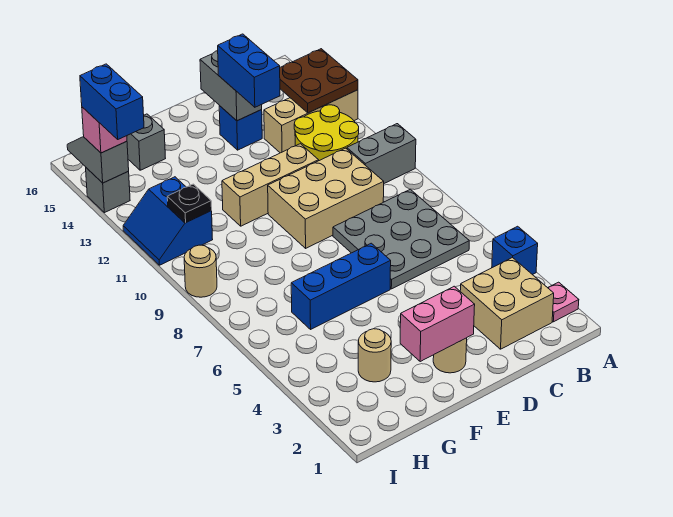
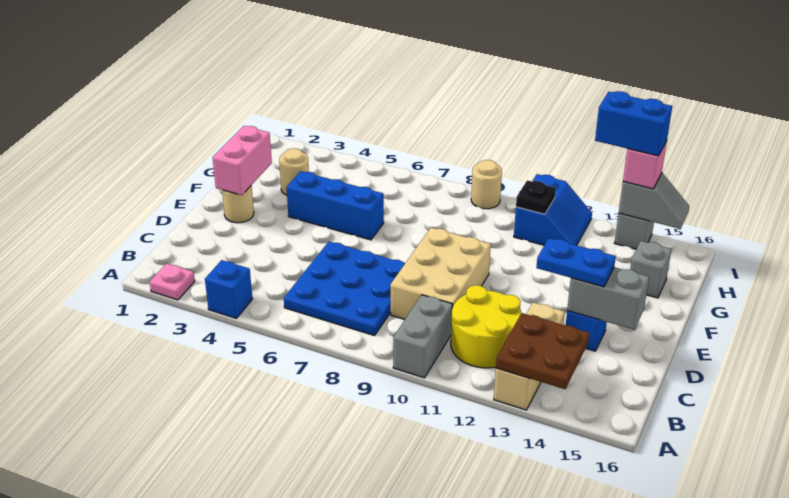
tan 2x2 brick [460,257,554,349] -> none
grey 3x3 plate [333,189,469,289] -> blue 3x3 plate [284,242,405,336]
tan 1x3 brick [222,144,319,226] -> none
blue 1x2 brick [218,34,280,107] -> blue 1x2 plate [536,238,616,287]
blue 1x3 brick [291,243,391,329] -> blue 1x3 brick turned to [287,171,384,240]
blue 2x2 slope [123,177,213,265] -> blue 2x2 slope turned to [514,174,592,245]

